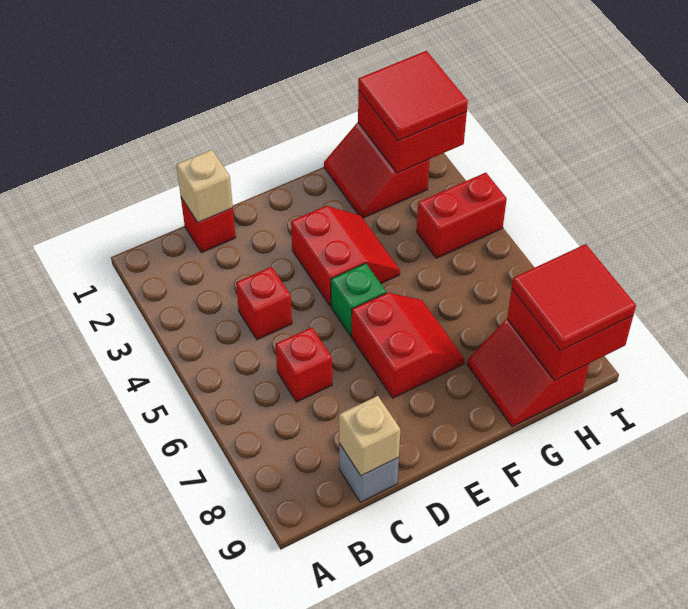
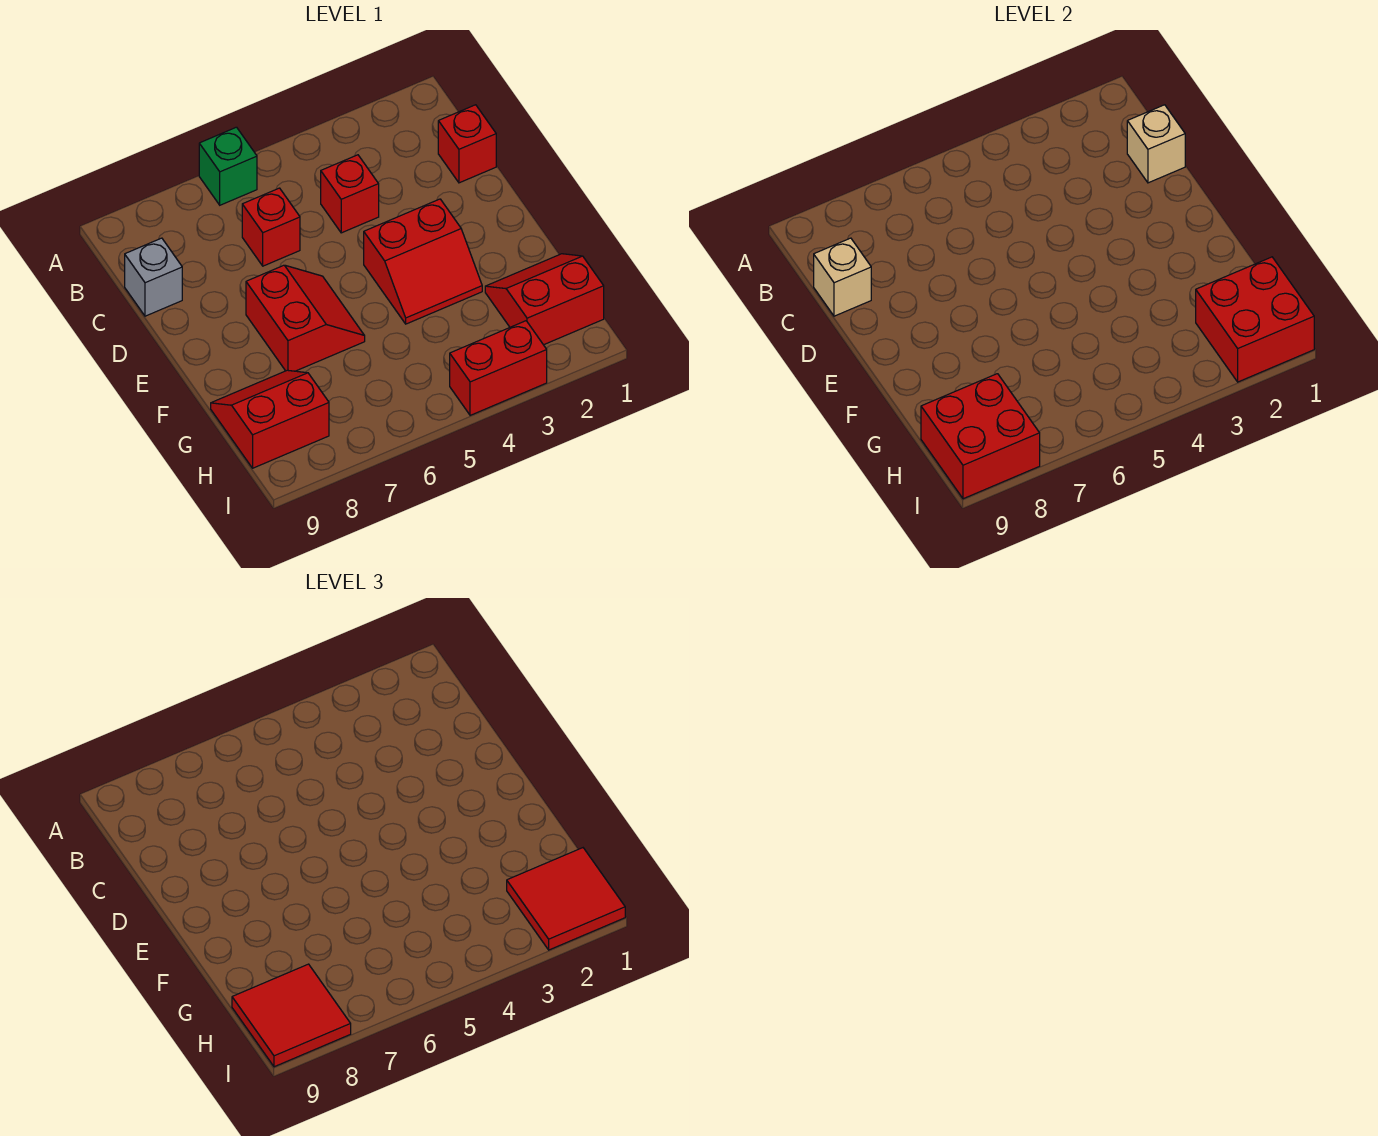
green 1x1 brick [331,263,386,336] -> green 1x1 brick moved to [199,127,257,205]
red 2x2 slope [351,293,465,398] -> red 2x2 slope turned to [246,265,365,371]
red 1x2 brick [417,173,507,258] -> red 1x2 brick turned to [450,321,547,415]

